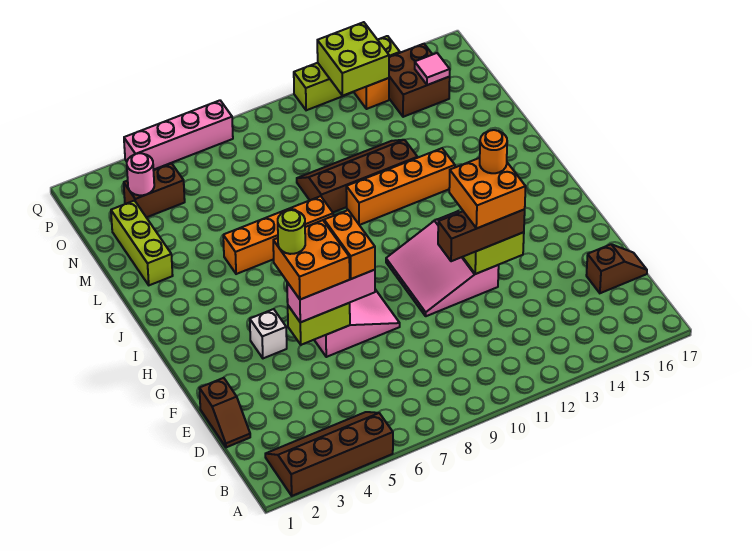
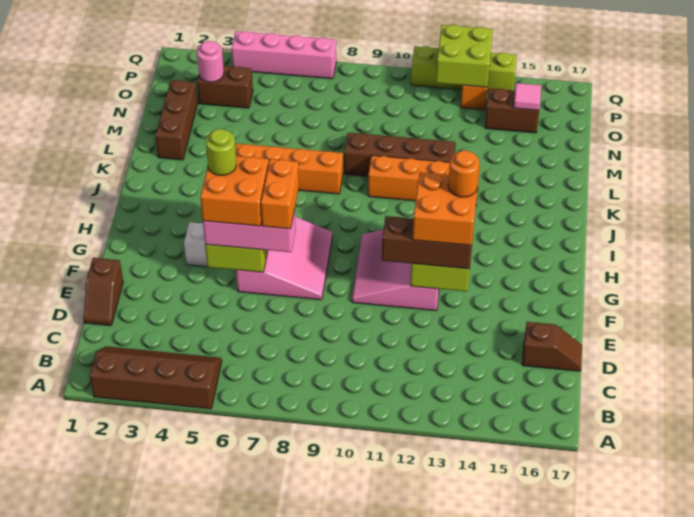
lime 1x3 brick [111,201,173,285] -> brown 1x3 brick [155,80,197,160]
brown 2x2 brick [389,44,450,117] -> brown 1x2 brick [485,89,539,133]

